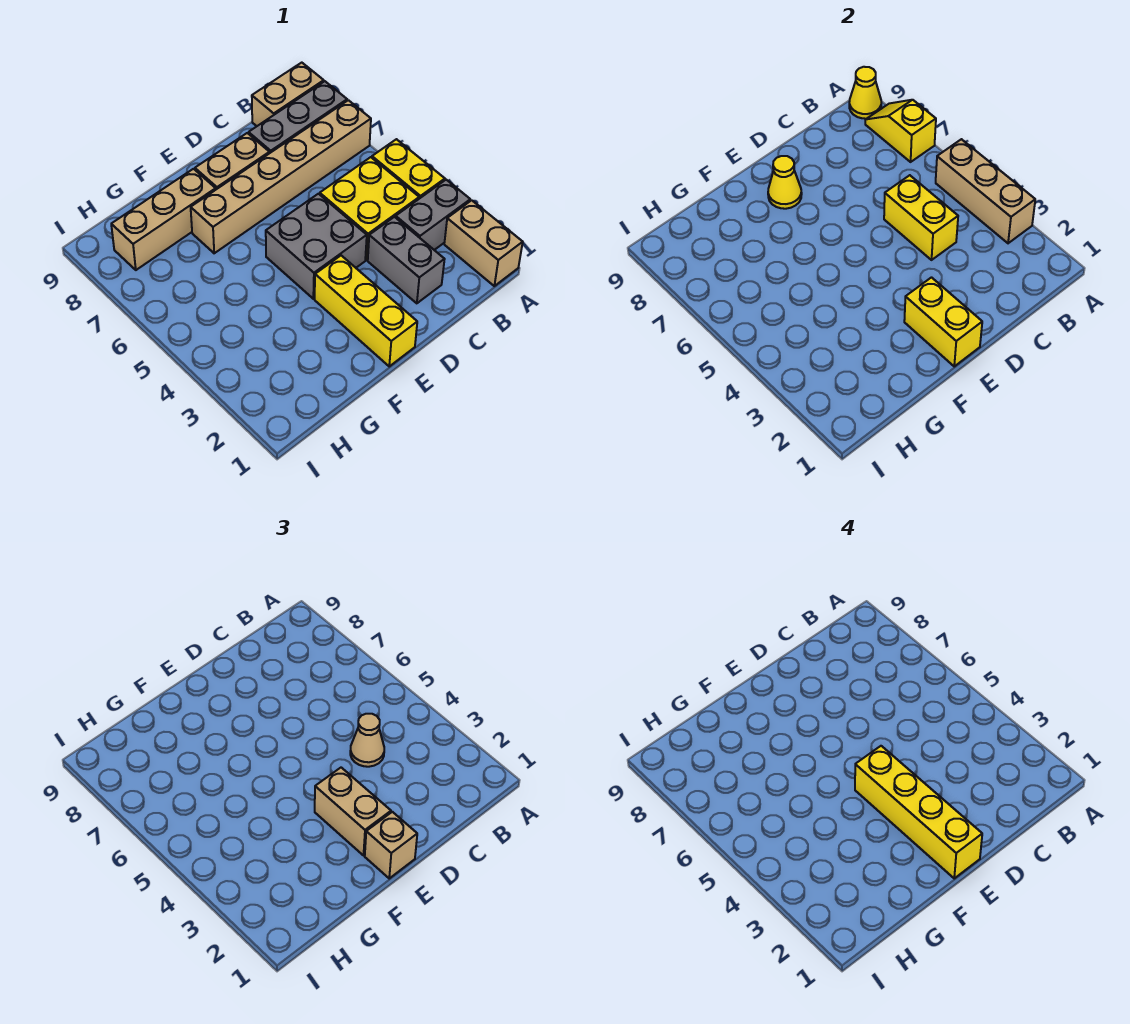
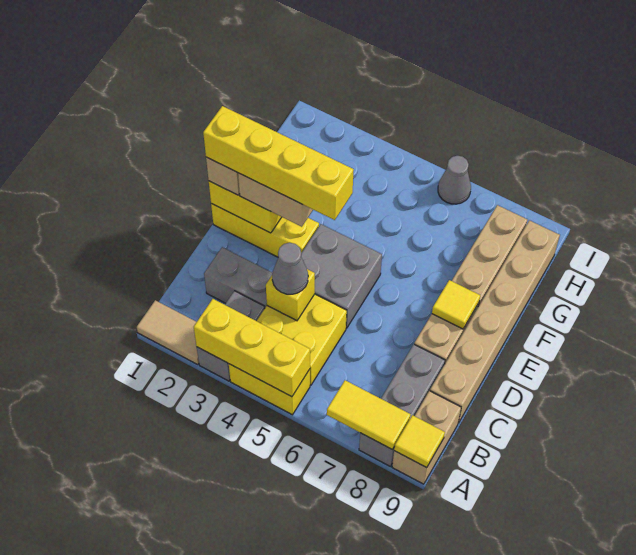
tan 1x2 brick [444,200,523,286] -> tan 1x2 tile [137,300,199,364]
tan 1x3 brick [936,139,1035,243] -> yellow 1x3 brick [194,299,310,397]
tan 1x6 brick [191,100,371,253] -> tan 1x6 brick moved to [430,220,560,423]
yellow 1x2 slope [865,100,936,162] -> yellow 1x2 tile [327,380,411,450]
yellow 1x1 cone [849,67,881,119] -> yellow 1x1 tile [394,415,445,468]
yellow 1x2 brick [884,175,958,260] -> yellow 1x1 brick [266,269,315,321]
tan 1x1 cone [350,714,384,767] -> grey 1x1 cone [272,243,308,294]
yellow 1x1 cone [768,156,802,209] -> yellow 1x1 tile [432,280,480,329]
none -> grey 1x1 cone [438,156,471,204]

